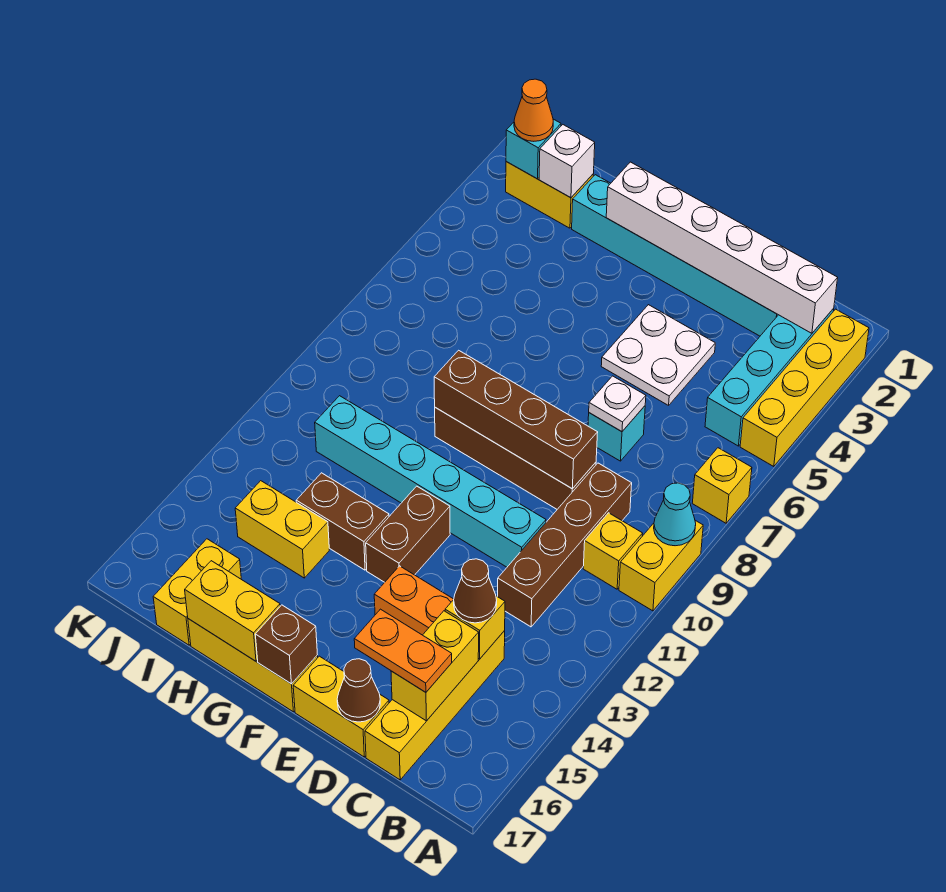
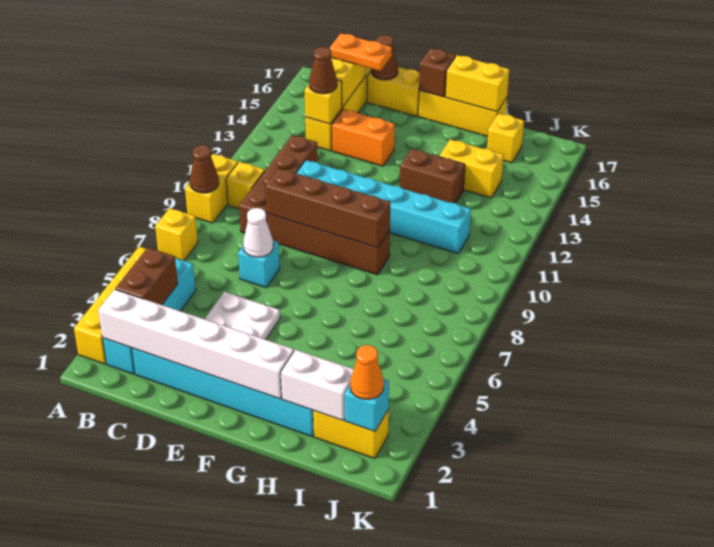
cyan 1x1 cone [654,483,696,546] -> brown 1x1 cone [190,145,219,193]
white 1x1 plate [589,376,646,432] -> white 1x1 cone [243,208,273,257]
brown 1x2 brick [366,486,450,582] -> brown 1x2 brick moved to [115,248,178,305]
white 1x1 brick [539,125,595,198] -> white 1x2 brick [281,350,354,420]
yellow 1x2 brick [153,539,241,645] -> yellow 1x1 brick [487,113,524,163]

